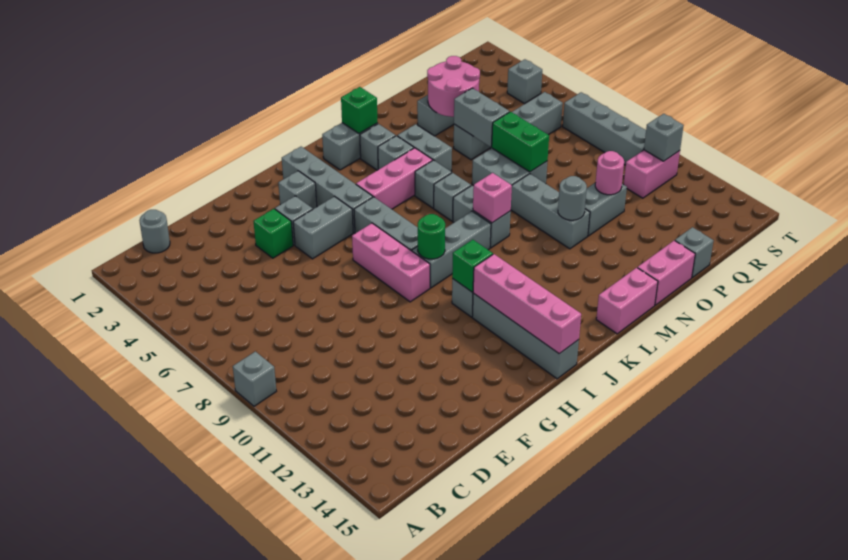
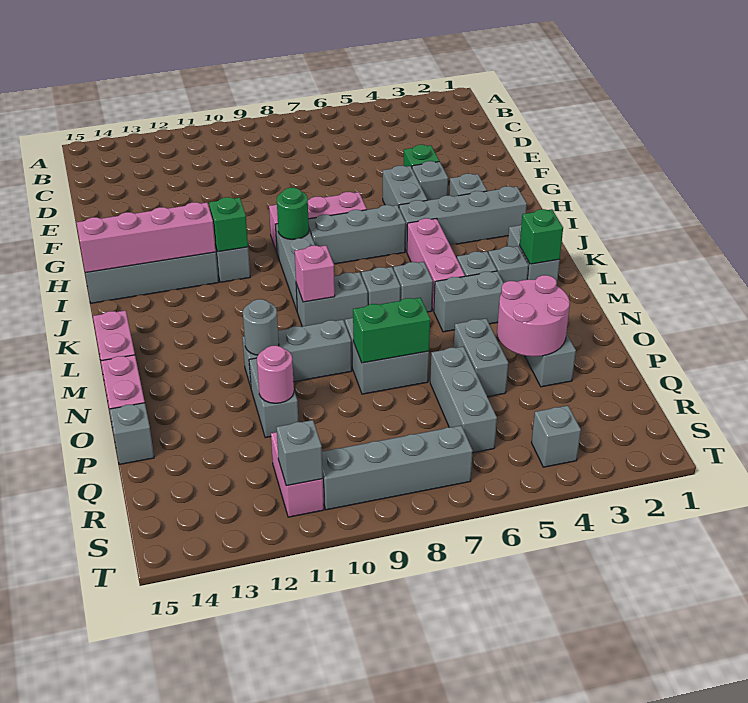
grey 1x1 brick [233,351,276,406] -> none
grey 1x1 round brick [139,210,170,253] -> none
grey 1x2 brick [454,88,510,147] -> none

